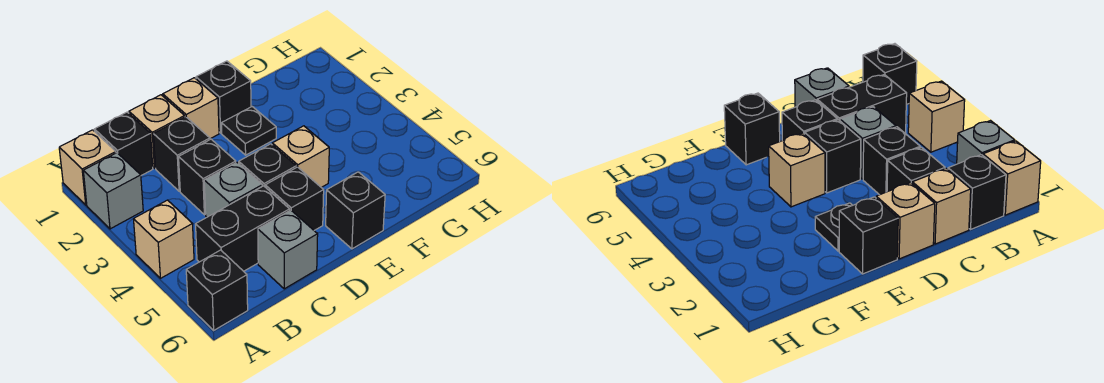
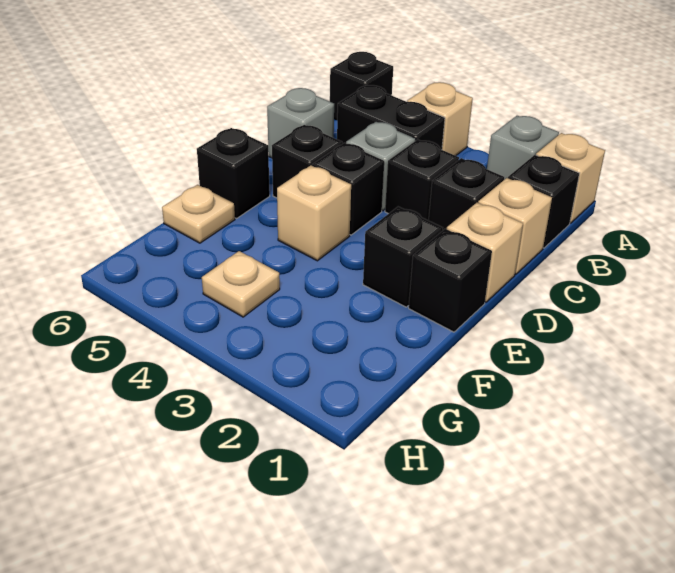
black 1x2 brick [196,186,290,271] -> black 1x2 brick turned to [337,85,445,150]
black 1x1 plate [221,107,276,155] -> black 1x1 brick [363,207,443,307]
none -> tan 1x1 plate [162,185,235,243]
none -> tan 1x1 plate [202,251,280,317]

